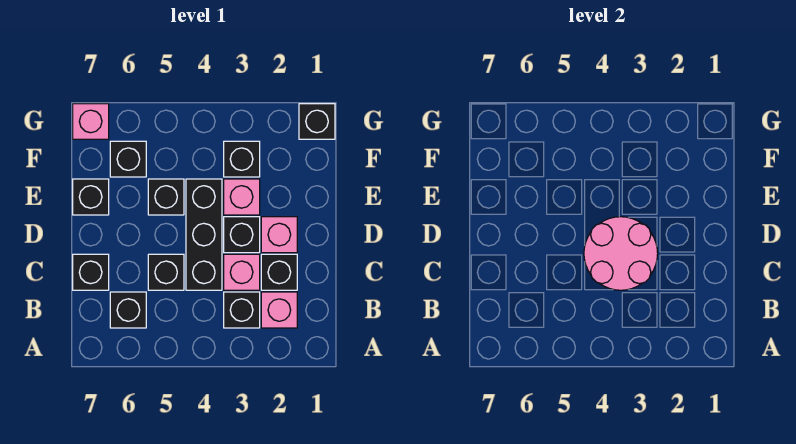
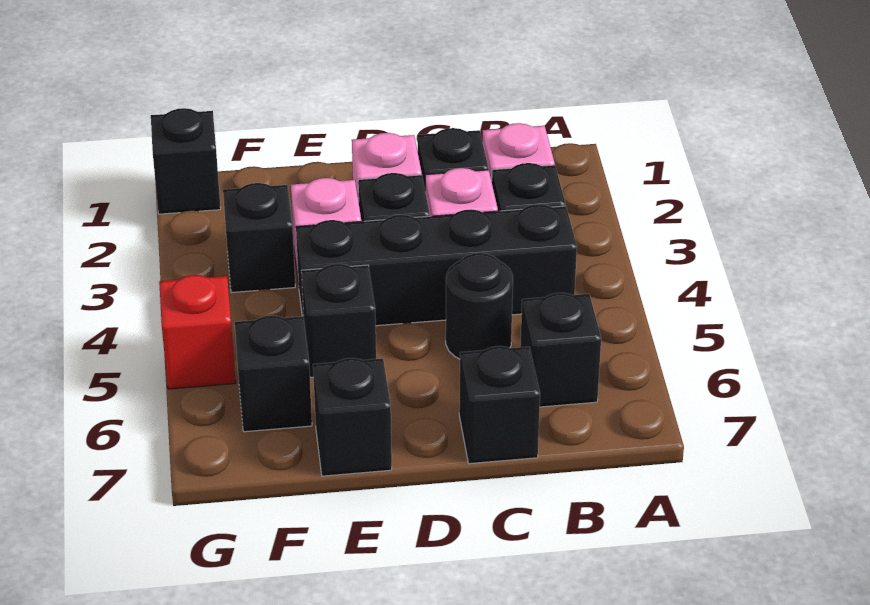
pink 2x2 round brick [584,217,658,290] -> none
black 1x3 brick [186,179,222,290] -> black 1x4 brick [296,204,577,326]
black 1x1 brick [148,254,184,290] -> black 1x1 round brick [446,253,513,359]
none -> red 1x1 brick [159,275,236,389]
pink 1x1 brick [73,104,109,139] -> none

